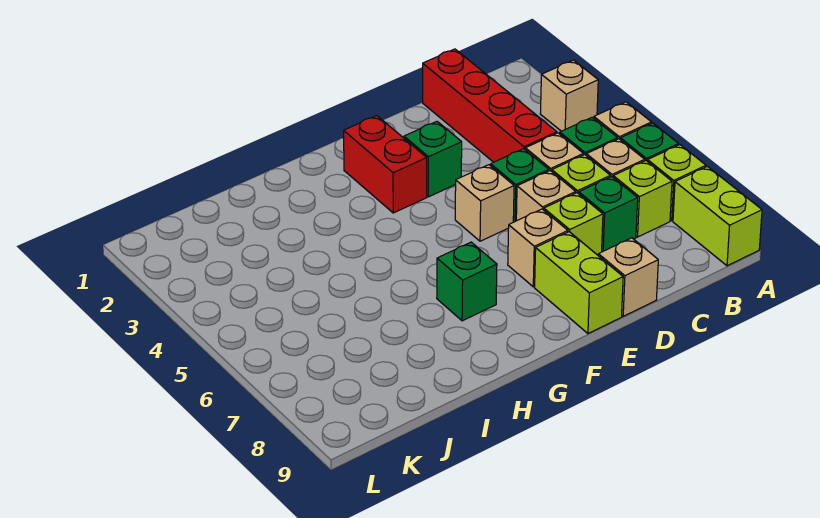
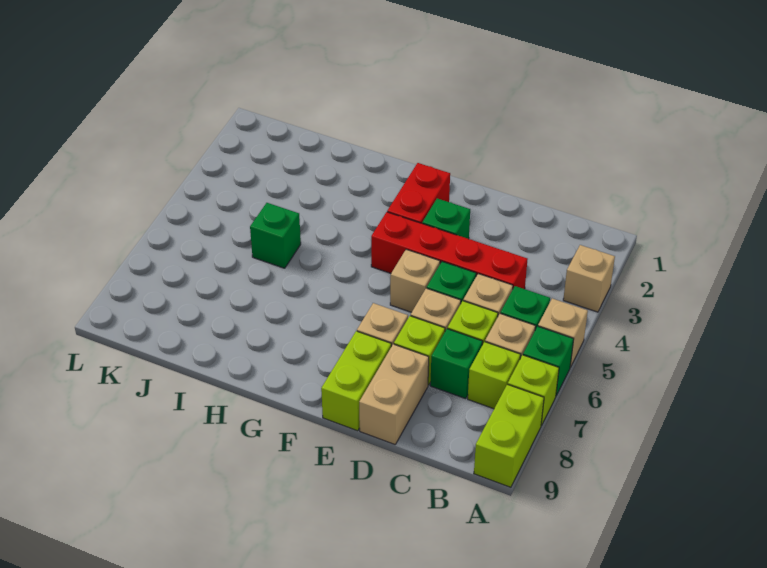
red 1x4 brick [423,49,557,162] -> red 1x4 brick turned to [371,212,528,289]
tan 1x1 brick [598,238,658,316] -> tan 1x2 brick [359,344,429,445]
green 1x1 brick [437,242,497,321] -> green 1x1 brick moved to [250,203,301,268]

